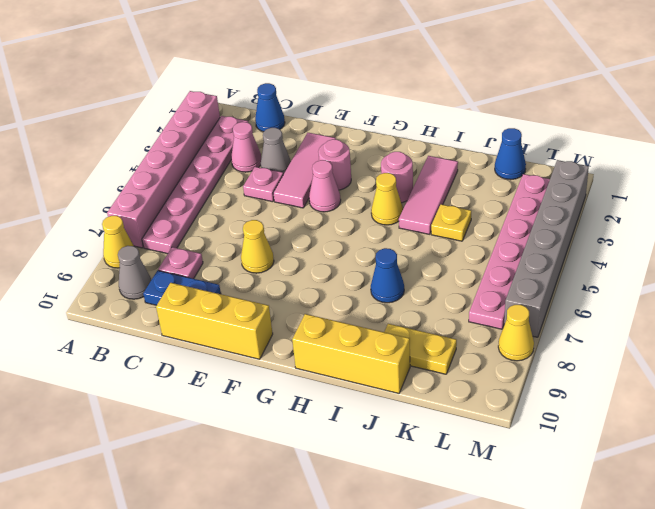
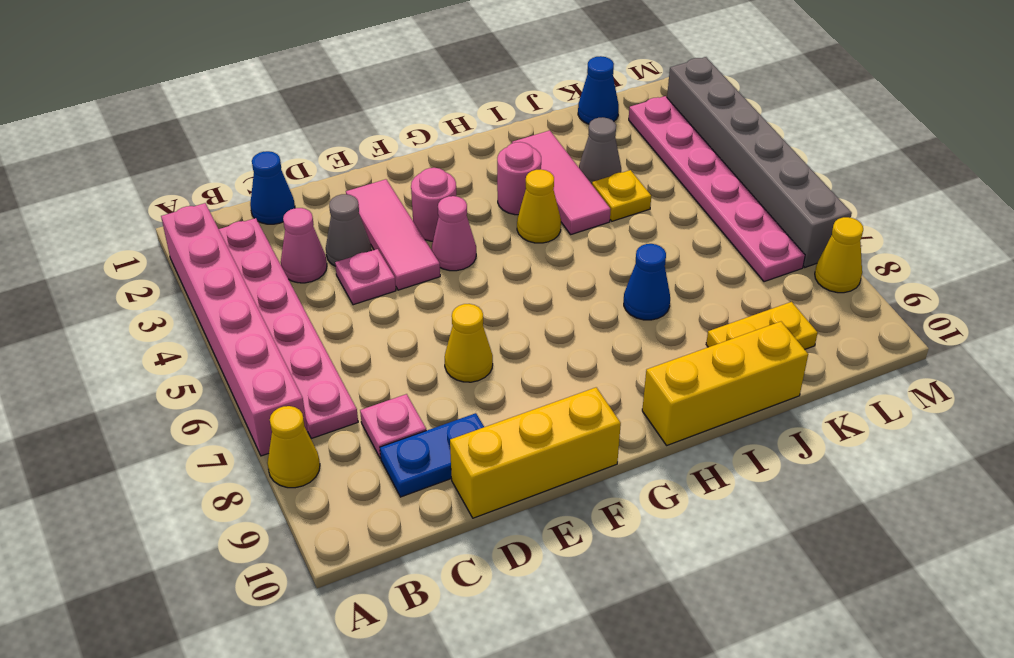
grey 1x1 cone [118,246,151,299] -> grey 1x1 cone moved to [579,117,621,184]

